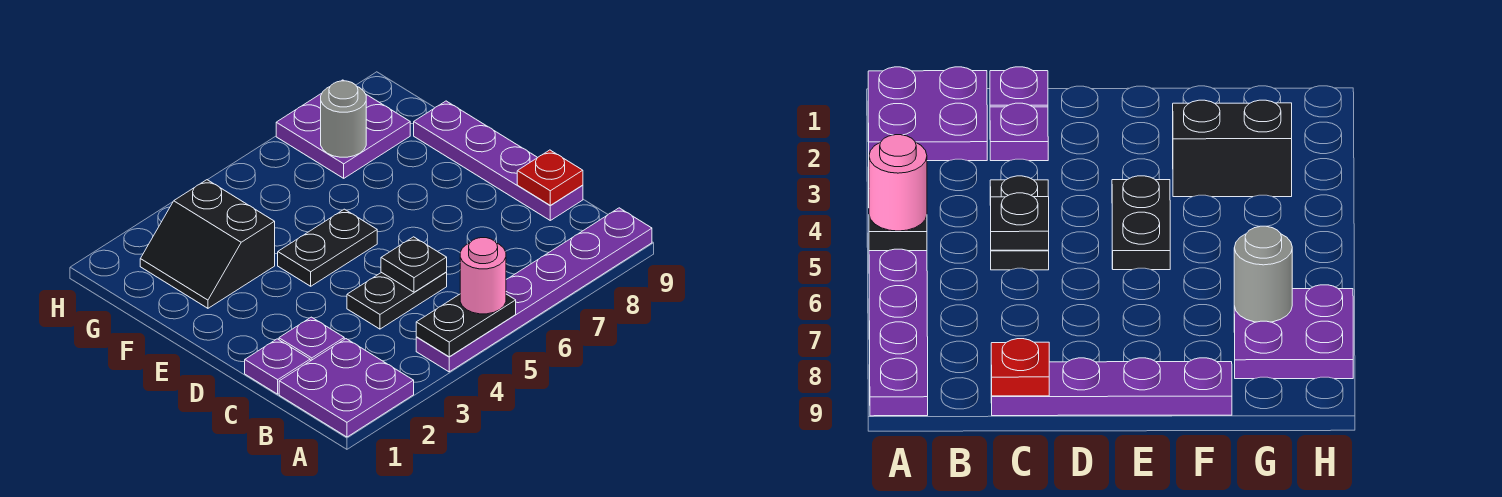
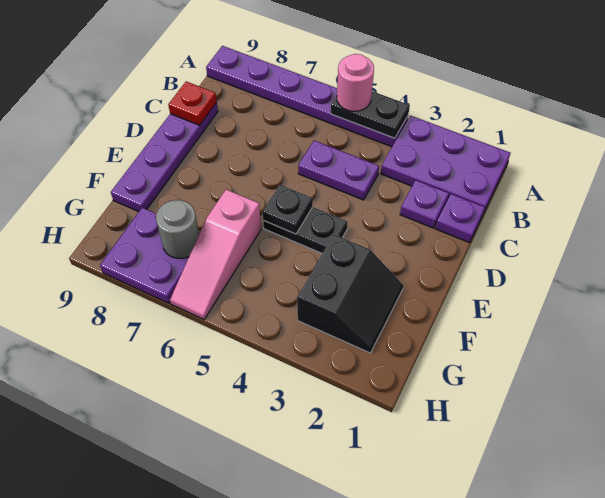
purple 2x2 plate [279,339,414,437] -> purple 2x3 plate [381,116,510,211]
black 1x2 plate [347,272,447,329] -> purple 1x2 plate [298,141,379,200]
black 1x1 plate [381,237,447,292] -> black 1x1 plate moved to [263,185,313,234]
none -> pink 1x3 slope [170,190,261,319]

